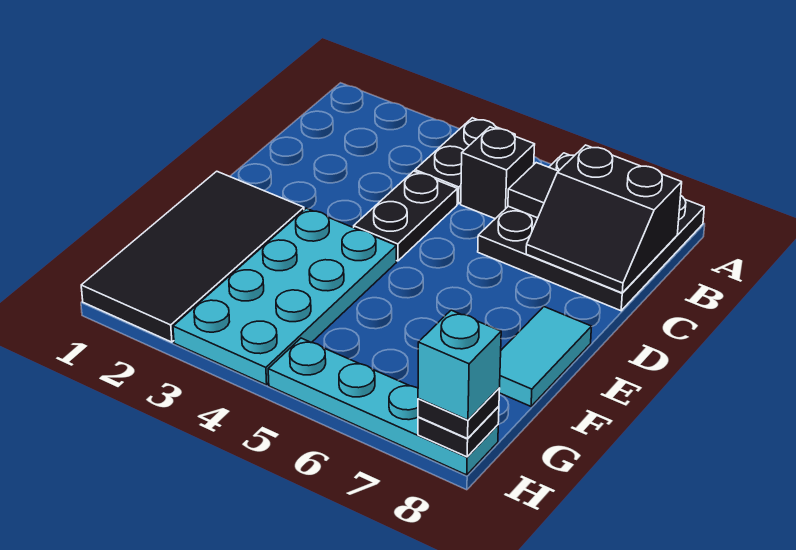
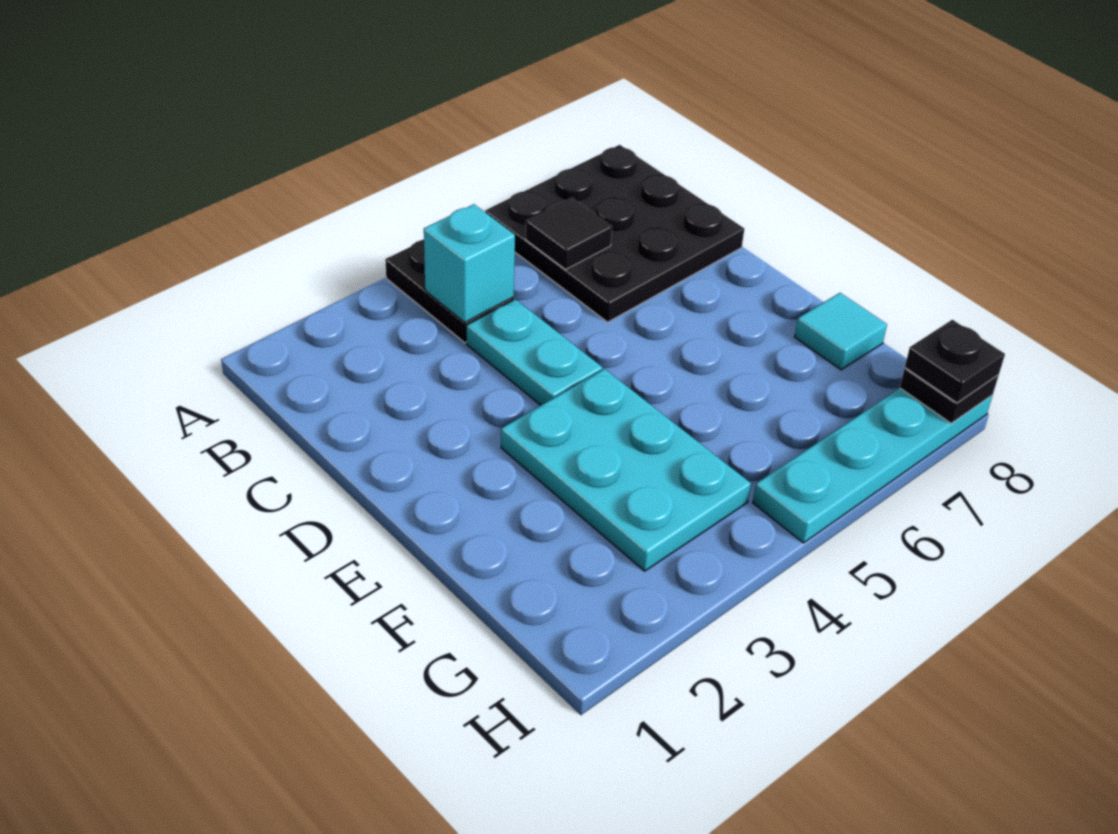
black 1x1 brick [461,127,535,219] -> none
black 2x2 slope [526,145,682,293] -> none
black 1x2 plate [354,171,457,261] -> cyan 1x2 plate [467,299,602,405]
black 2x4 tile [81,171,304,342] -> none
cyan 2x4 plate [173,208,396,385] -> cyan 2x3 plate [501,369,751,571]
cyan 1x2 tile [499,307,592,406] -> cyan 1x1 tile [795,293,887,370]
cyan 1x1 brick [418,310,501,420] -> cyan 1x1 brick moved to [424,204,515,322]

